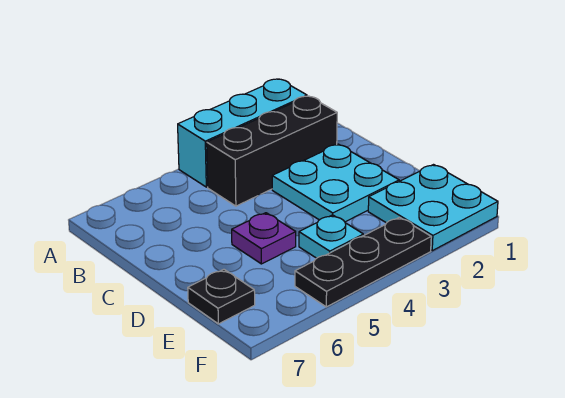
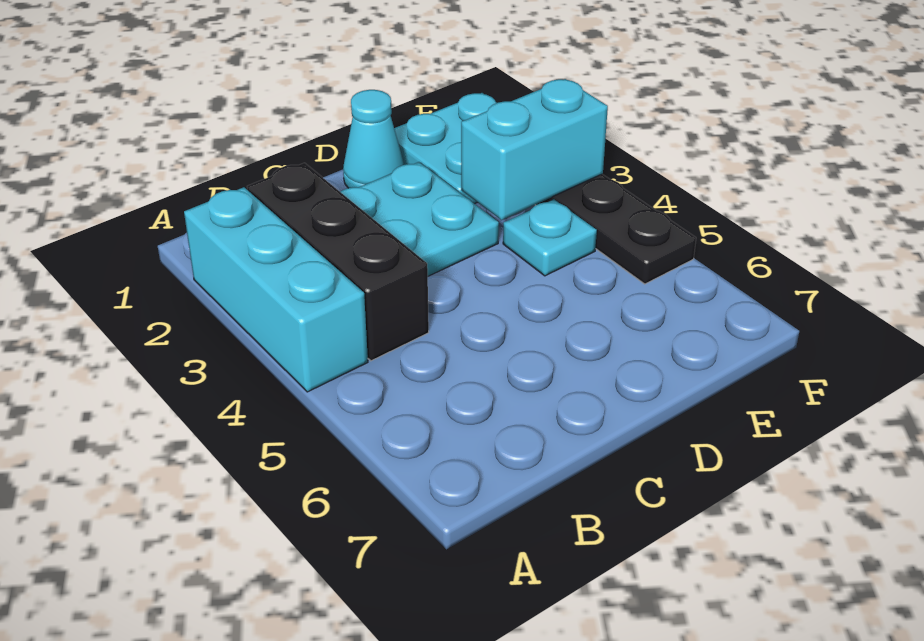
none -> cyan 1x1 cone [343,90,404,188]
purple 1x1 plate [232,213,296,264] -> none
none -> cyan 1x2 brick [461,79,608,220]
black 1x1 plate [188,269,255,324] -> none

